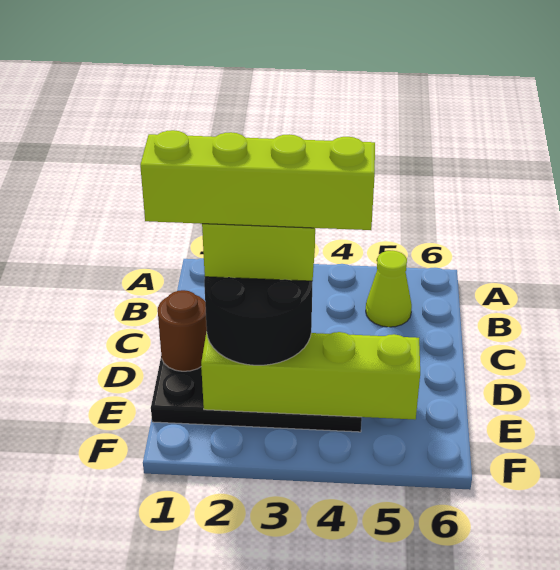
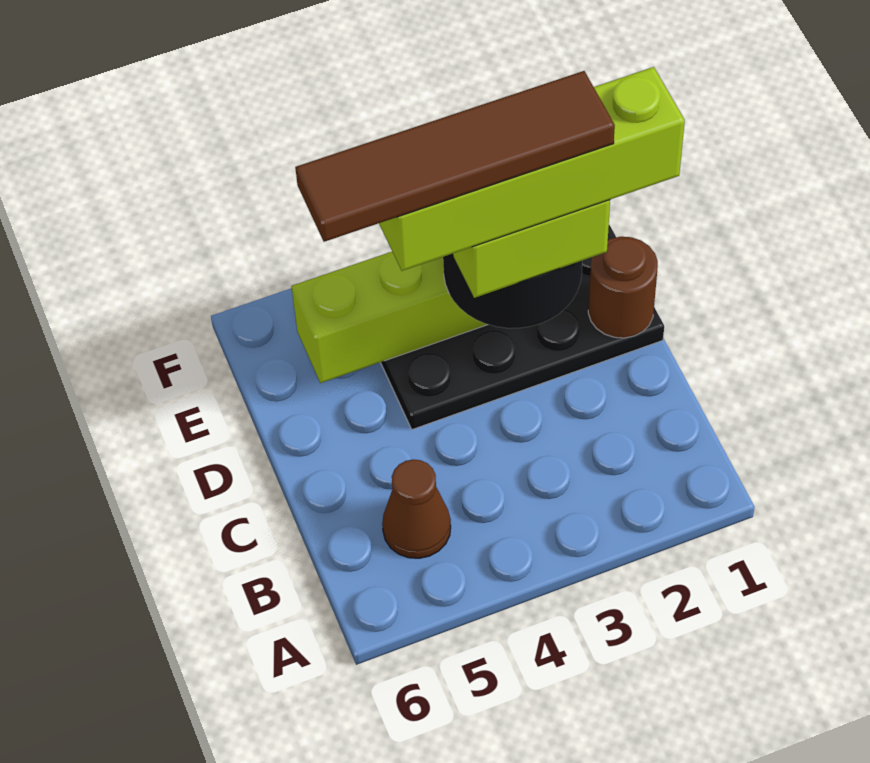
lime 1x1 cone [366,251,412,327] -> brown 1x1 cone [382,460,451,558]
none -> brown 1x4 tile [295,71,615,242]

